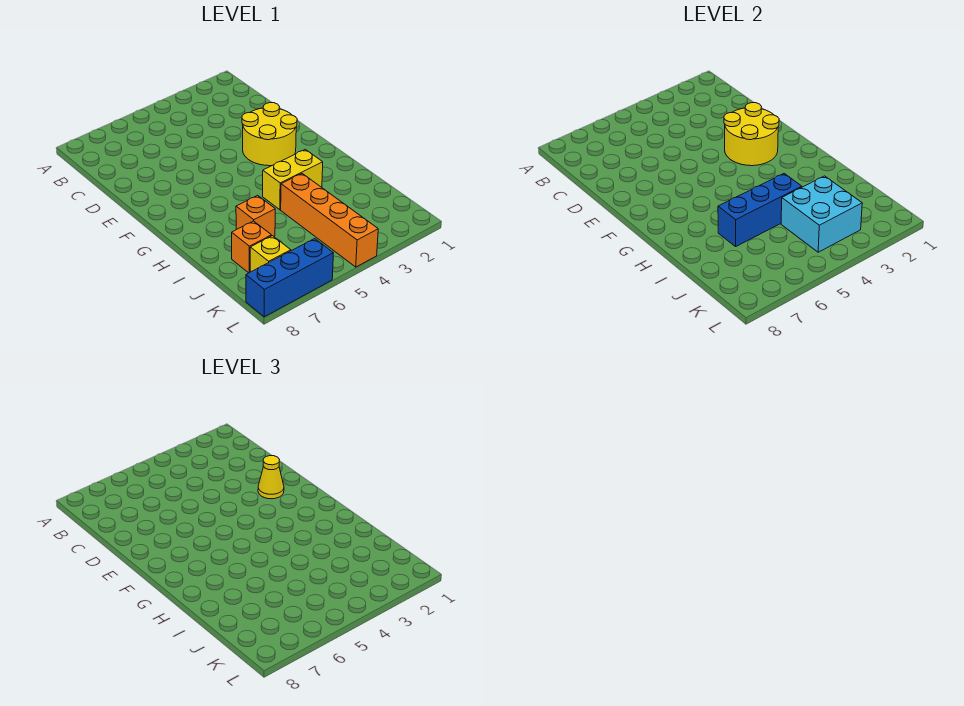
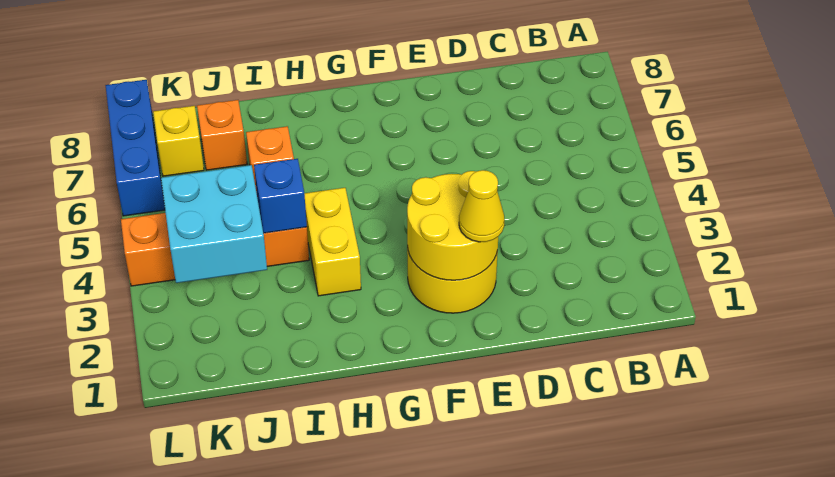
blue 1x3 brick [718,174,802,246] -> blue 1x1 brick [254,159,307,233]

